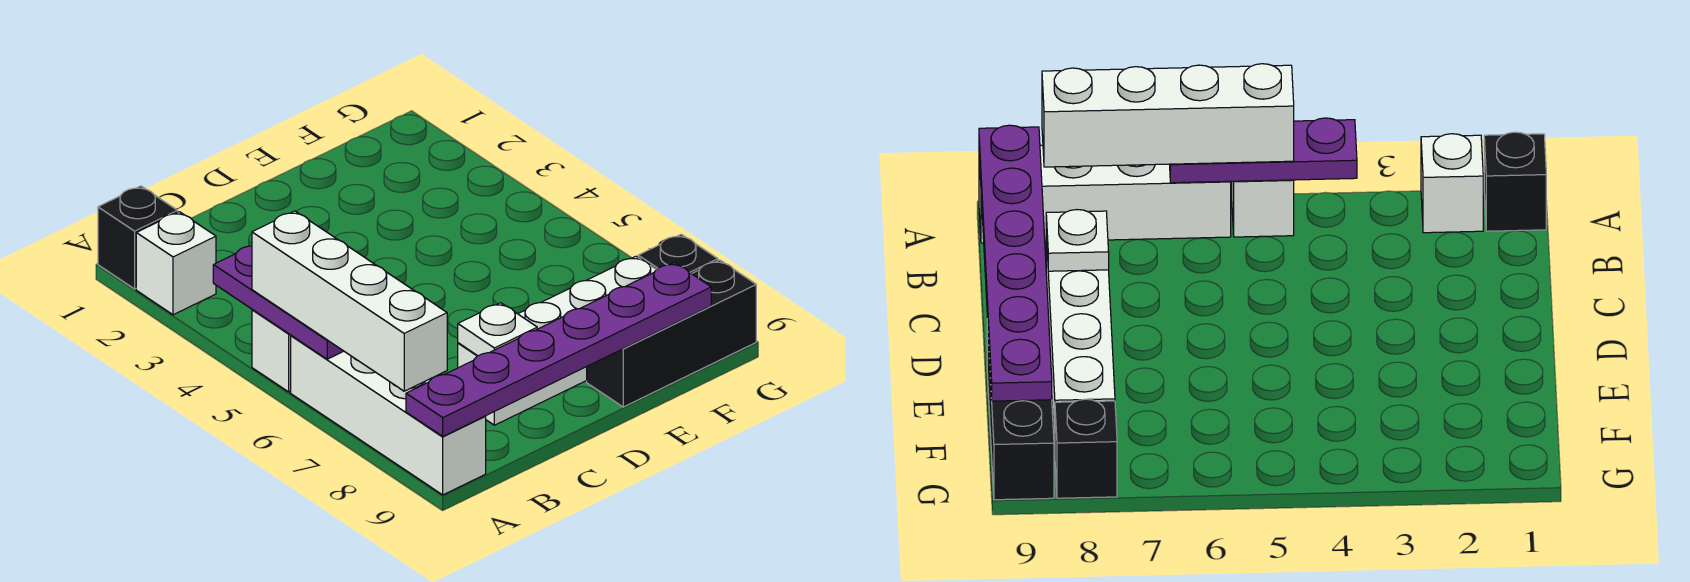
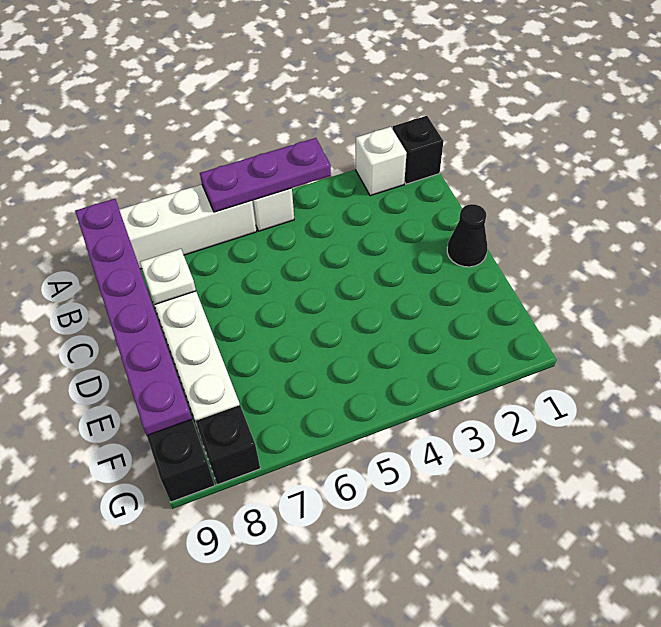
white 1x4 brick [252,211,447,391] -> none
none -> black 1x1 cone [447,204,487,267]

